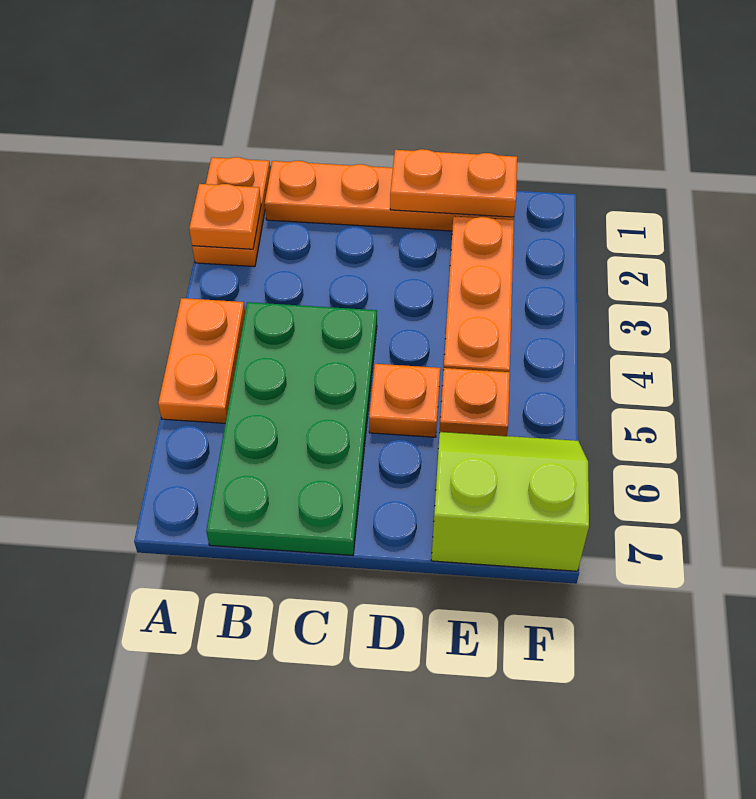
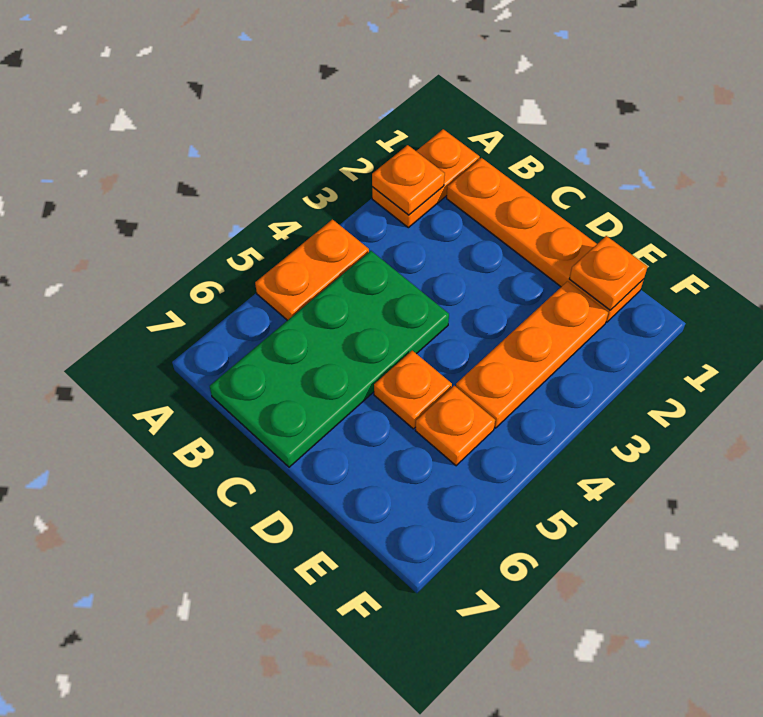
orange 1x2 plate [390,149,517,217] -> orange 1x1 plate [569,236,648,310]
lime 2x2 slope [431,432,589,571] -> none

